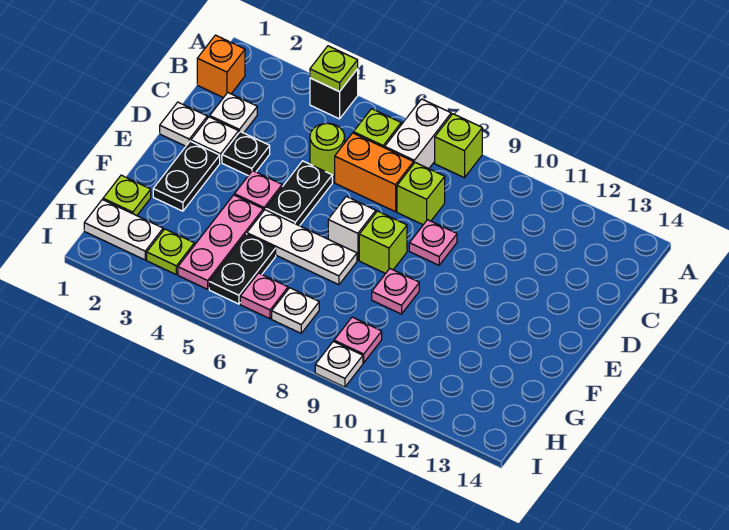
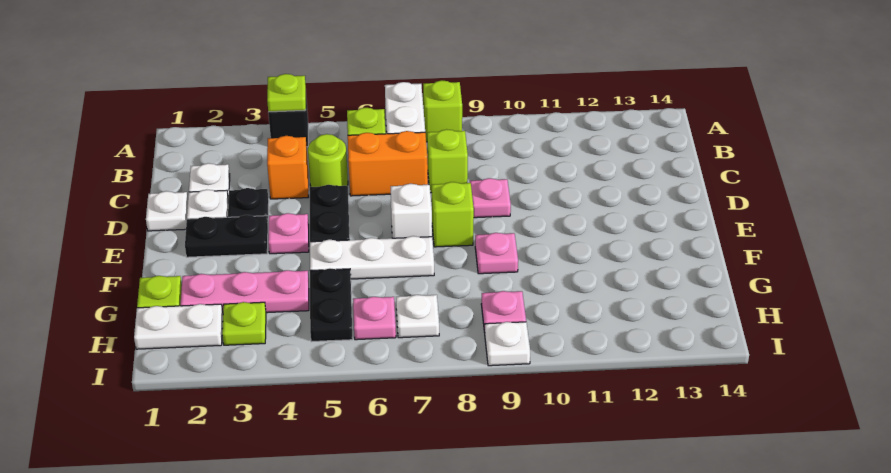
orange 1x1 brick [197,35,245,98] -> orange 1x1 brick moved to [267,136,308,199]
black 1x2 plate [153,141,220,211] -> black 1x2 plate turned to [185,215,268,257]
pink 1x3 plate [178,195,263,289] -> pink 1x3 plate turned to [181,270,309,313]

